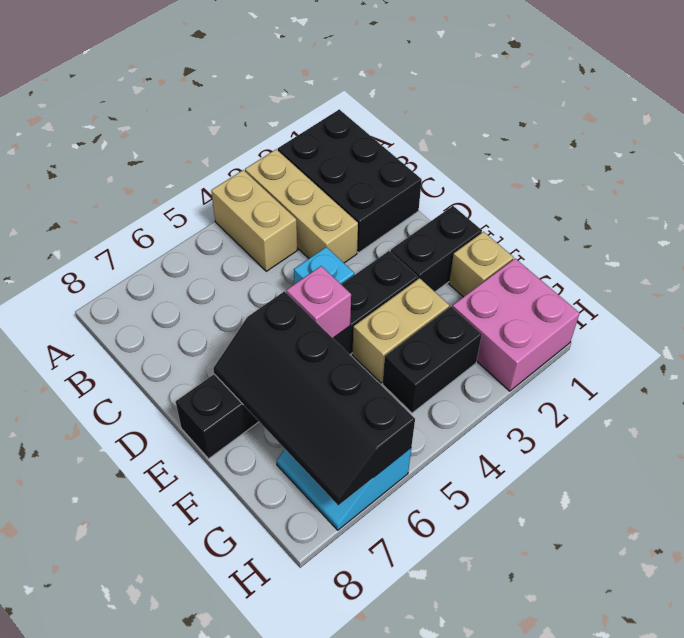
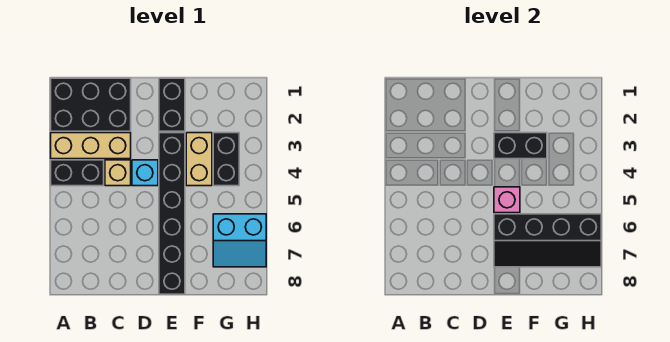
tan 1x2 brick [211,170,297,271] -> black 1x2 brick [51,160,104,186]
none -> black 1x2 brick [494,133,547,159]
tan 1x1 brick [449,232,514,297] -> tan 1x1 brick moved to [105,160,131,186]
pink 2x2 brick [452,259,580,391] -> none

